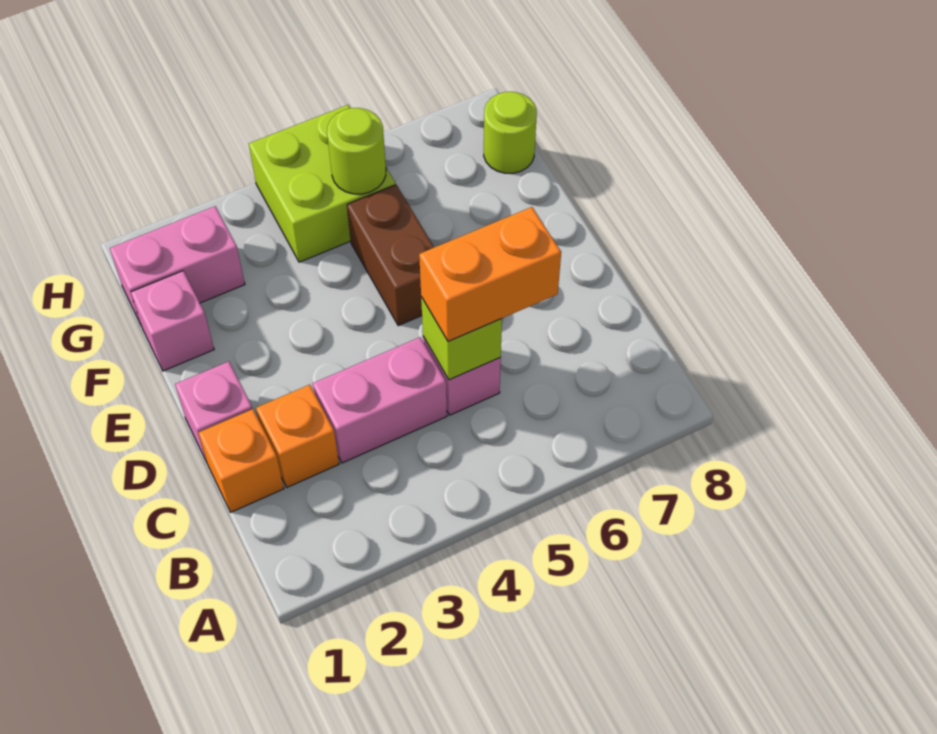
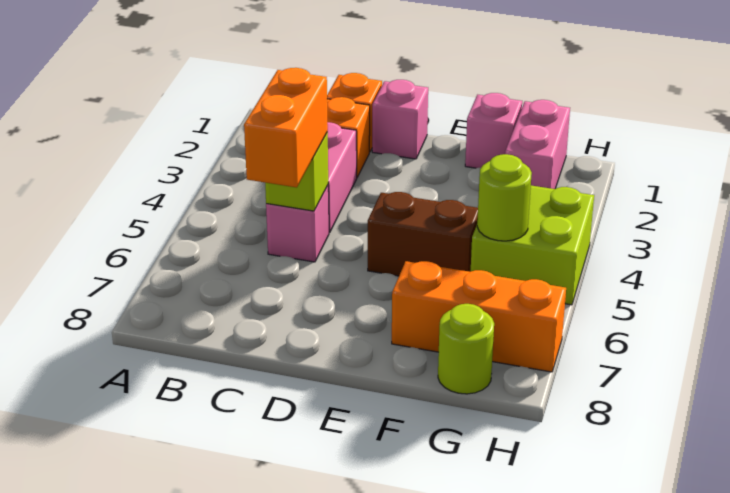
none -> orange 1x3 brick [392,261,566,372]

